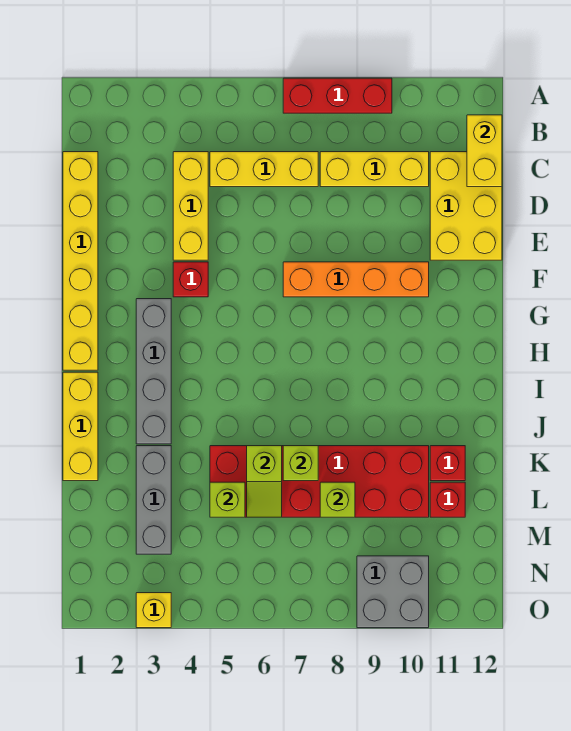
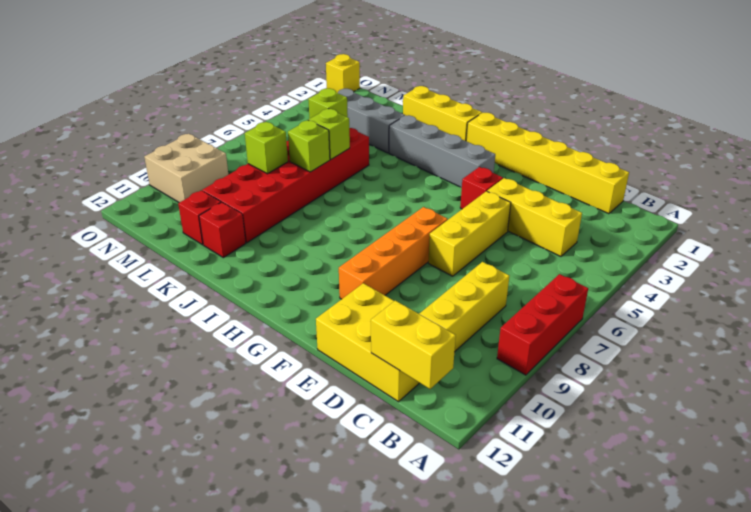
yellow 1x3 brick [210,152,318,187] -> yellow 1x3 brick moved to [428,191,511,276]
grey 2x2 brick [357,556,429,628] -> tan 2x2 brick [144,134,228,203]
yellow 1x1 brick [136,593,171,628] -> yellow 1x1 brick moved to [326,54,360,93]

